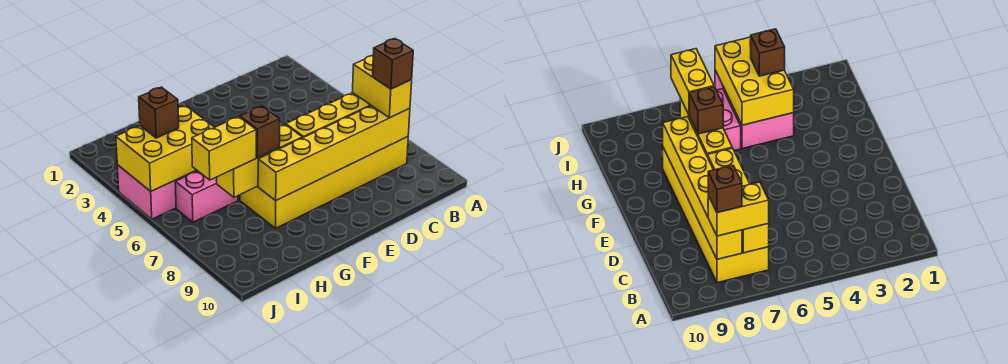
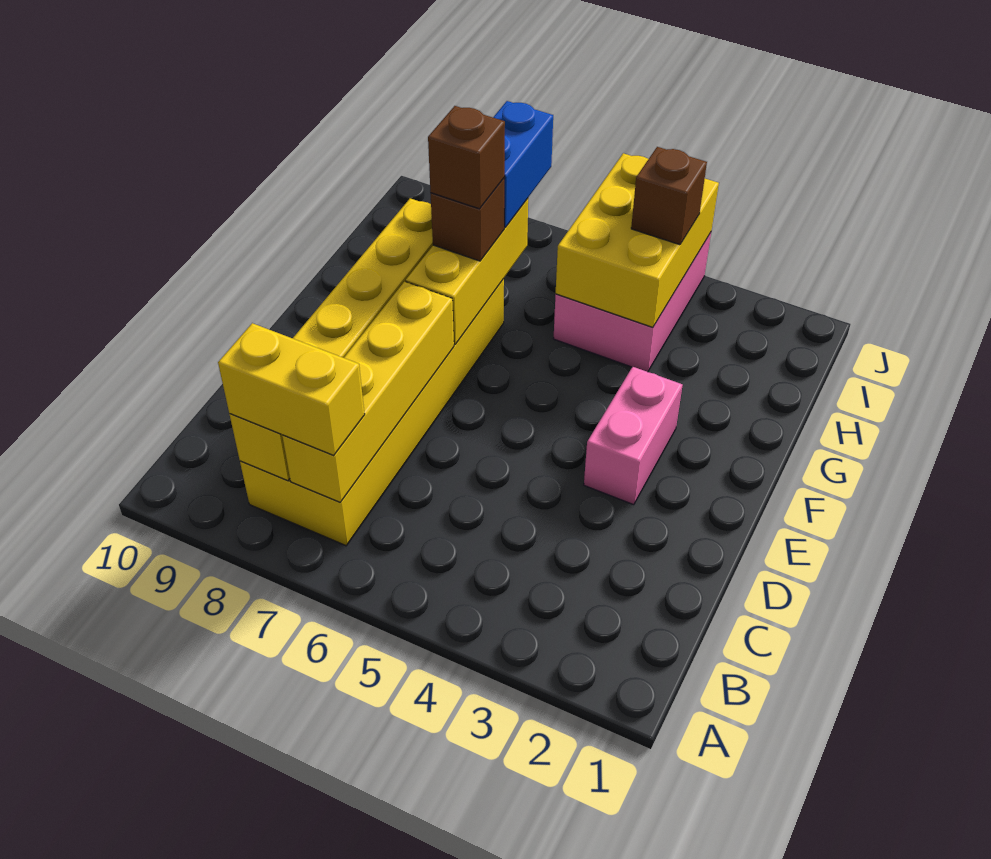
brown 1x1 brick [373,38,413,89] -> brown 1x1 brick moved to [428,106,505,209]
pink 1x2 brick [175,171,238,222] -> pink 1x2 brick moved to [584,367,683,505]
yellow 1x2 brick [192,117,256,180] -> blue 1x2 brick [493,101,553,227]

